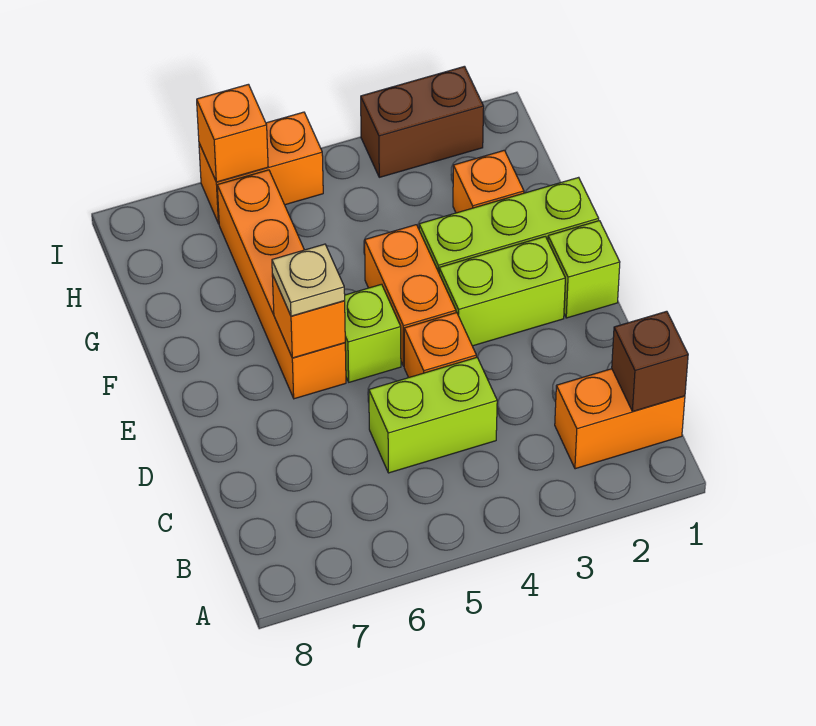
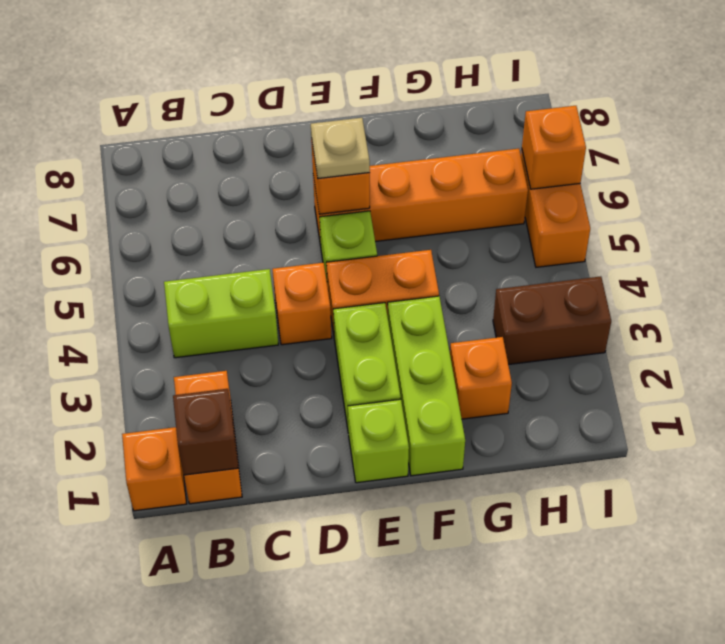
none -> orange 1x1 brick [122,427,186,511]
lime 1x2 brick [369,357,497,473] -> lime 1x2 brick turned to [164,269,278,358]
brown 1x2 brick [361,66,484,177] -> brown 1x2 brick turned to [493,277,611,365]

